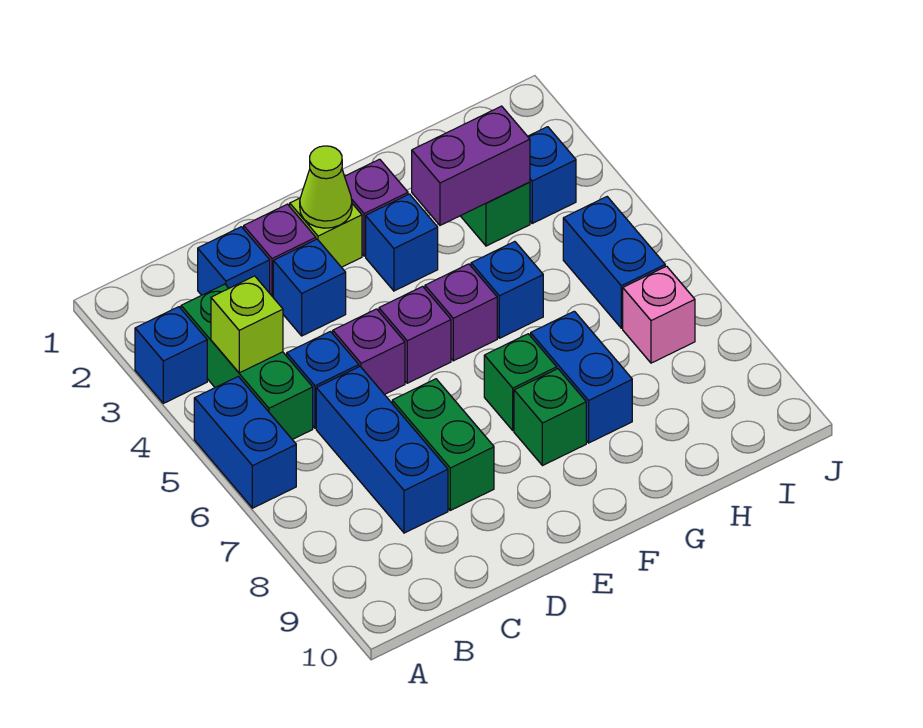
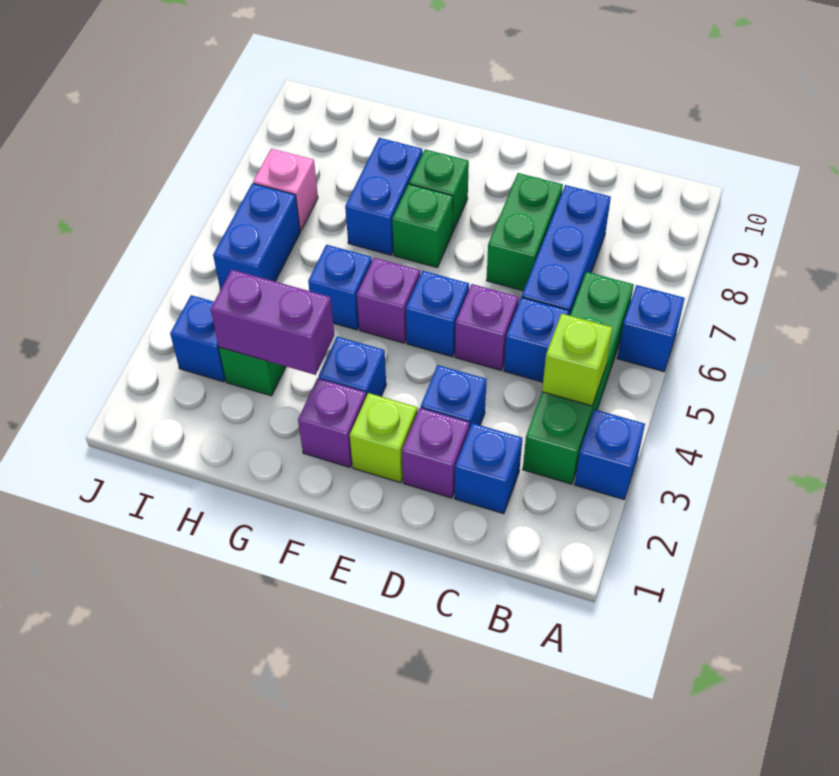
blue 1x2 brick [194,376,296,508] -> blue 1x1 brick [617,285,685,372]
green 1x3 brick [181,284,313,439] -> green 1x4 brick [523,272,634,484]
lime 1x1 cone [300,146,352,228] -> none
purple 1x1 brick [379,286,451,383] -> blue 1x1 brick [406,271,469,357]

